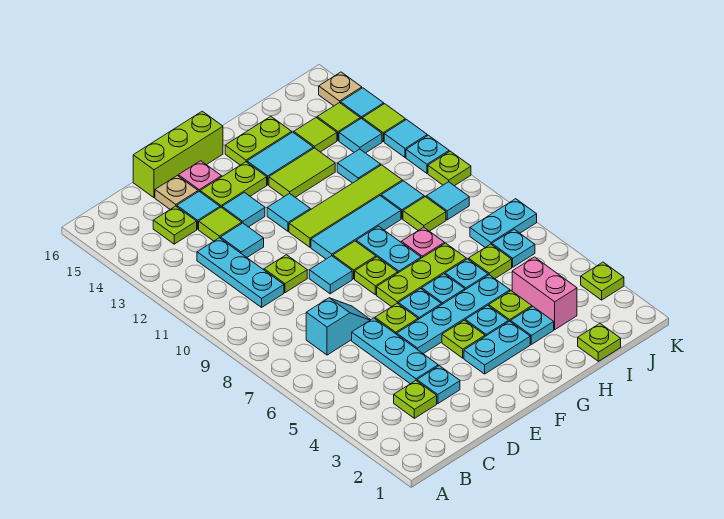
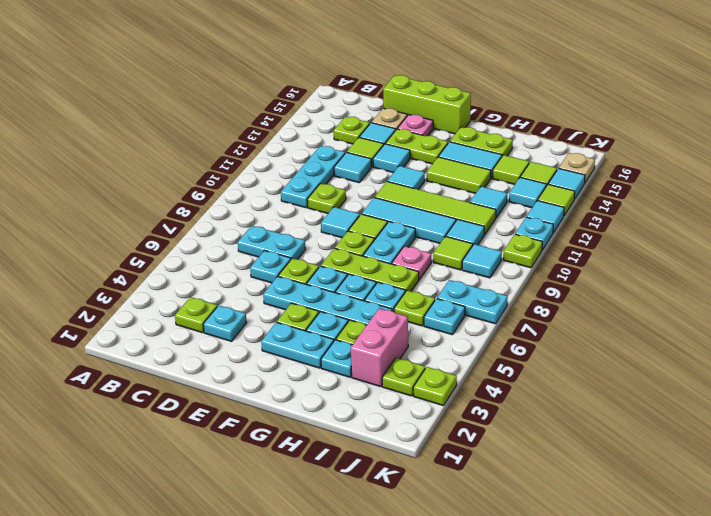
cyan 1x2 slope [306,298,370,355] -> cyan 1x2 plate [238,226,305,260]
cyan 1x3 plate [352,318,438,384] -> cyan 1x1 plate [250,251,291,283]
lime 1x1 plate [578,324,621,361] -> lime 1x1 plate moved to [382,358,425,396]

